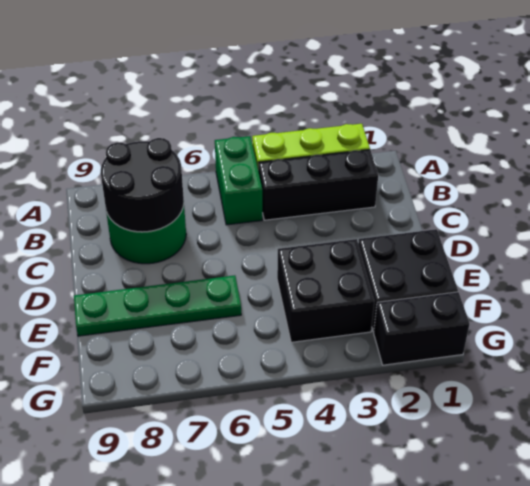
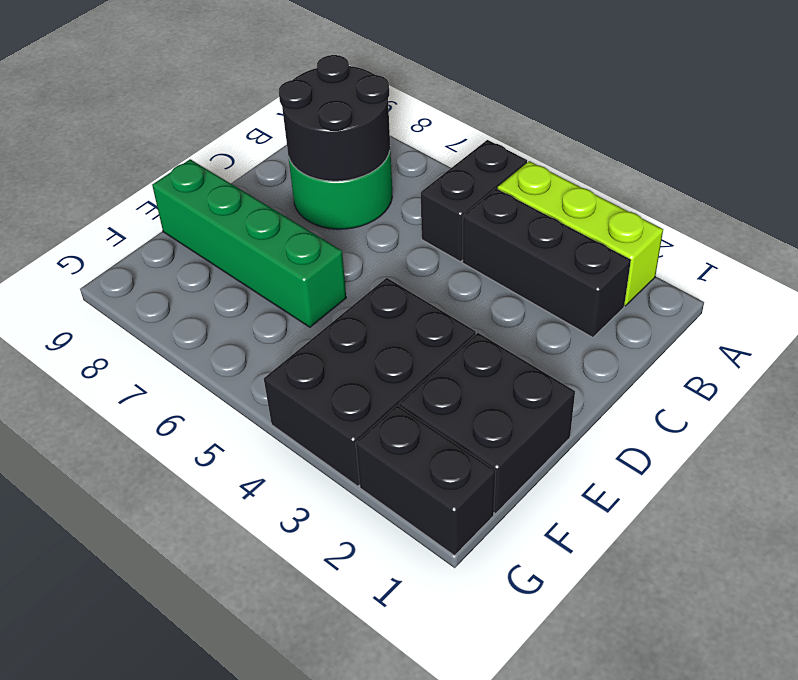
green 1x2 brick [215,136,262,225] -> black 1x2 brick [421,140,527,262]
black 2x2 brick [277,239,375,342] -> black 2x3 brick [264,278,476,486]
green 1x4 plate [74,275,241,336] -> green 1x4 brick [152,159,346,327]

